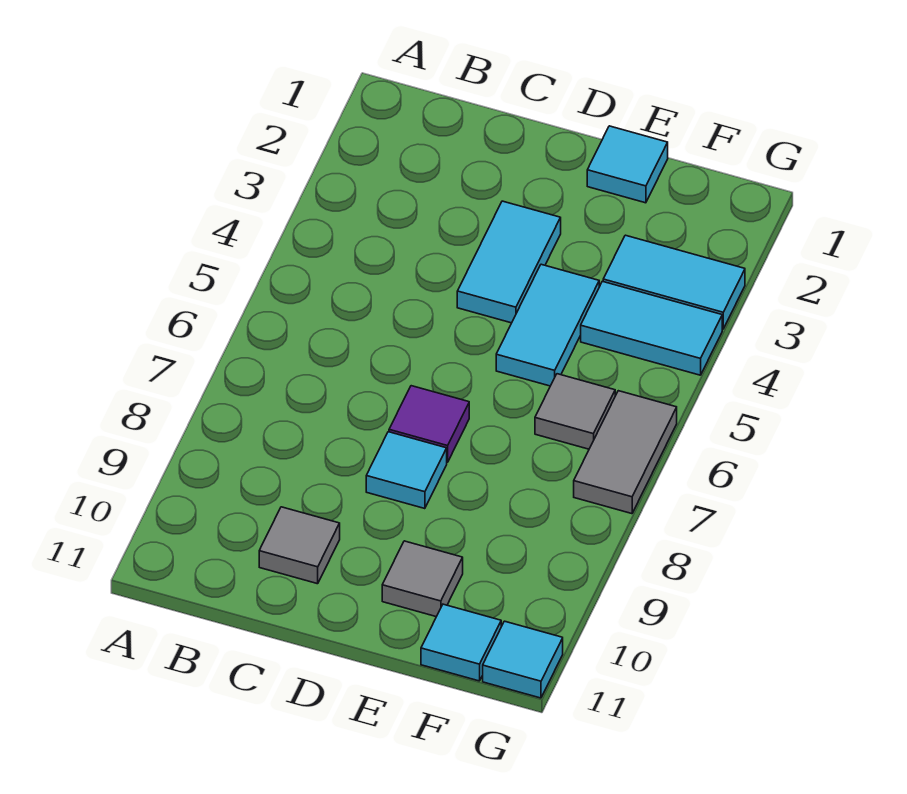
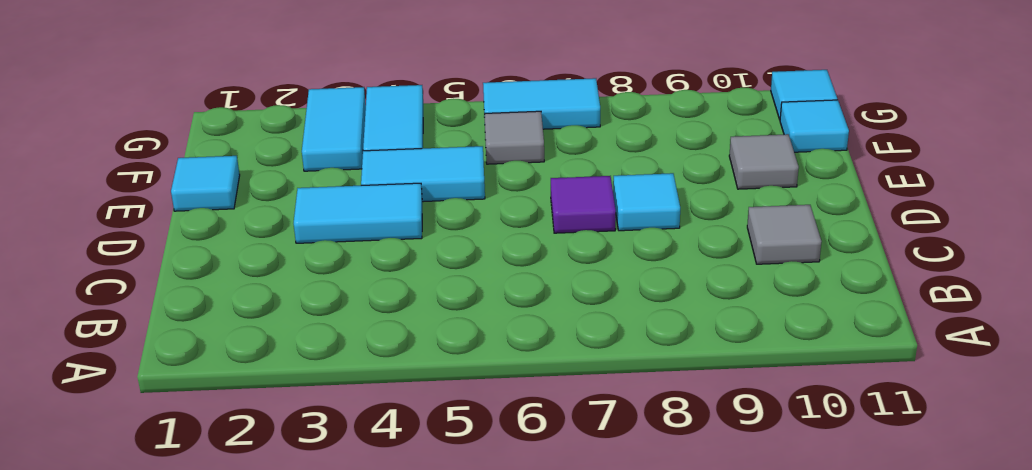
grey 1x2 tile [574,391,677,514] -> cyan 1x2 tile [483,78,600,129]

